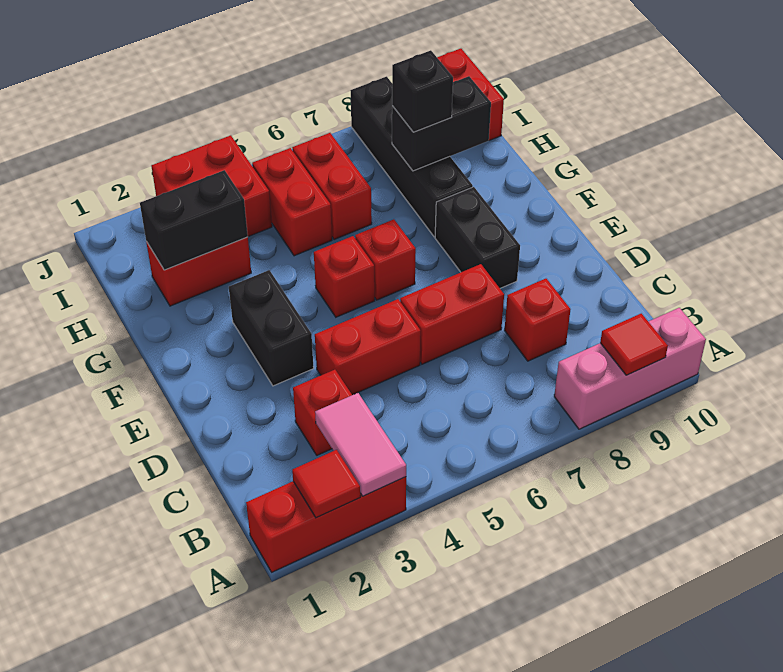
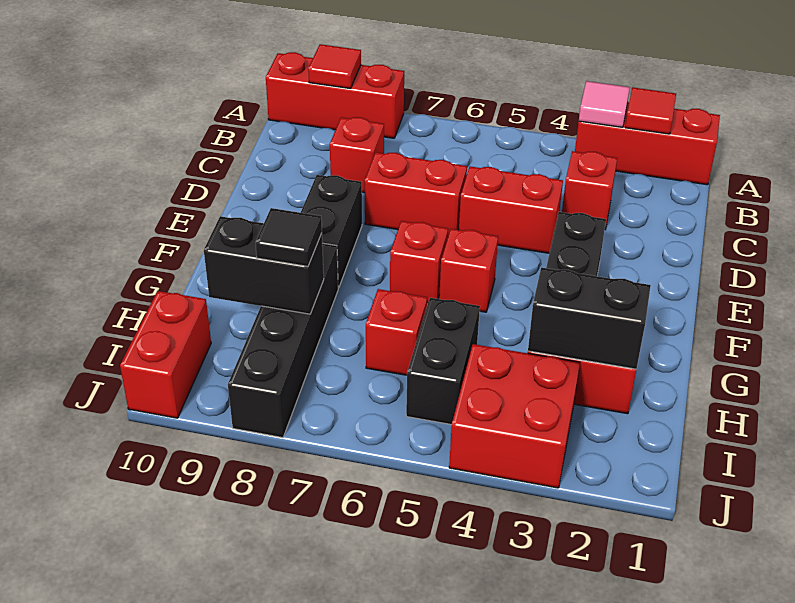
pink 1x2 tile [315,393,406,496] -> pink 1x1 tile [579,81,630,127]
pink 1x3 brick [554,308,706,429] -> red 1x3 brick [266,52,404,138]
red 1x2 brick [252,148,332,256] -> black 1x2 brick [406,298,480,425]
red 1x2 brick [292,133,372,240] -> red 1x1 brick [366,289,427,375]
black 1x1 brick [392,50,453,132] -> black 1x1 tile [256,208,322,266]

